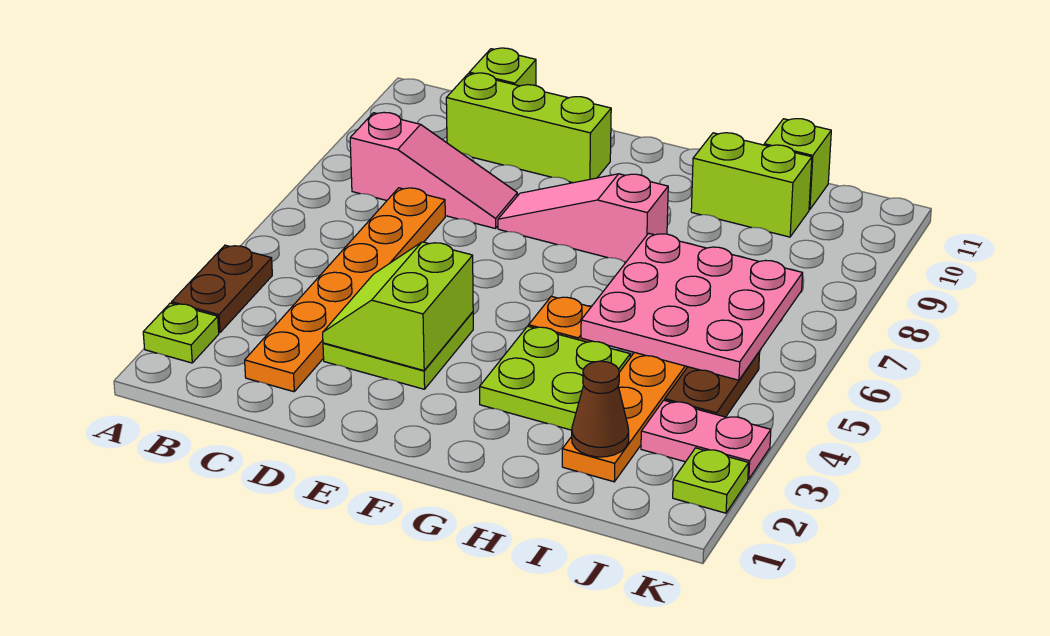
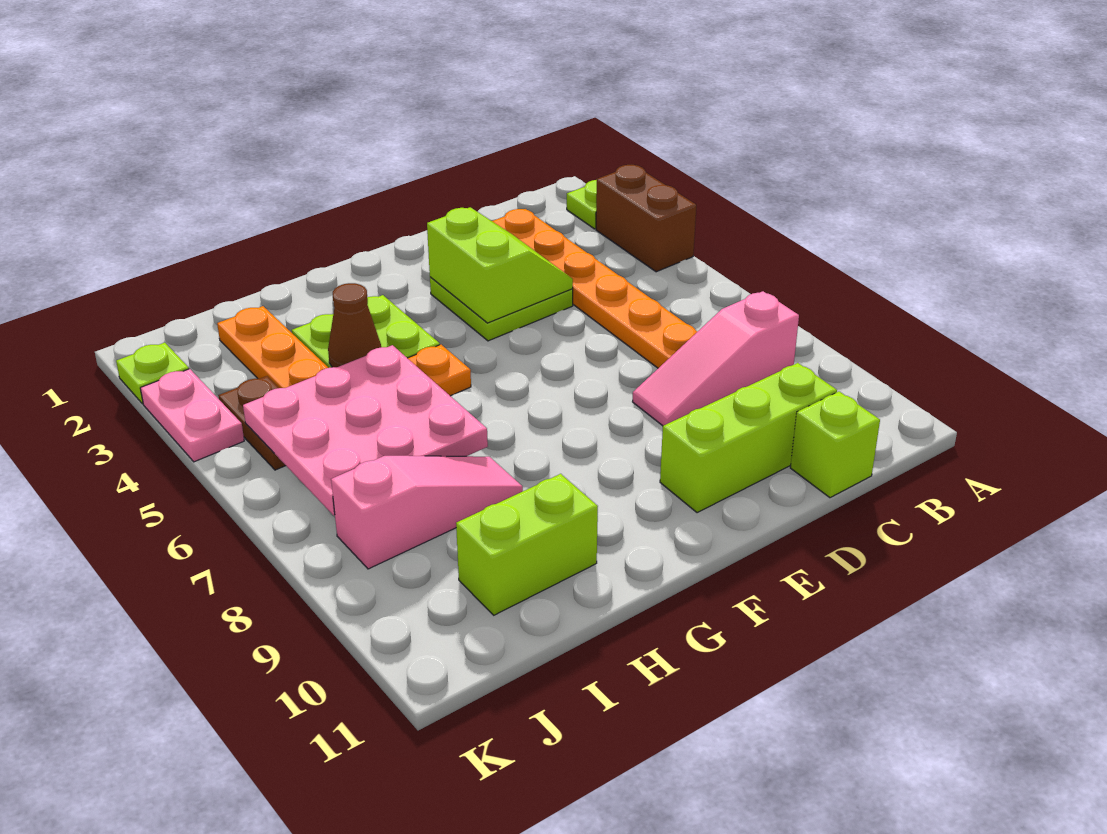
brown 1x2 plate [172,245,272,333] -> brown 1x2 brick [596,165,696,272]
pink 1x3 slope [498,174,668,262] -> pink 1x3 slope moved to [331,456,523,569]
brown 1x1 cone [572,361,629,457] -> brown 1x1 cone moved to [328,283,381,367]
lime 1x1 brick [764,119,831,210] -> none
pink 1x2 plate [641,400,771,479] -> pink 1x2 plate turned to [140,369,244,462]

